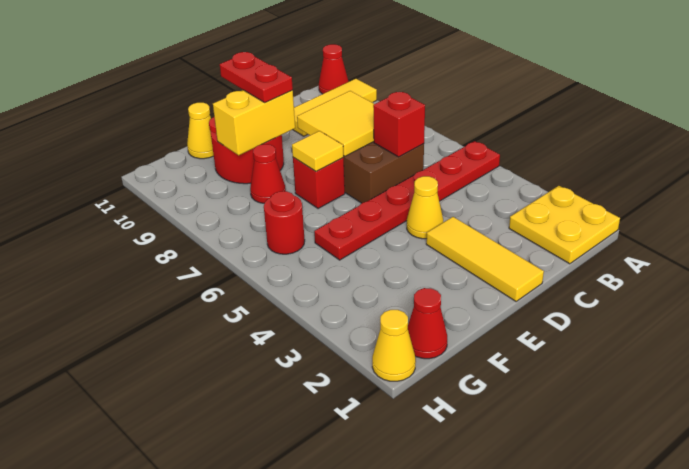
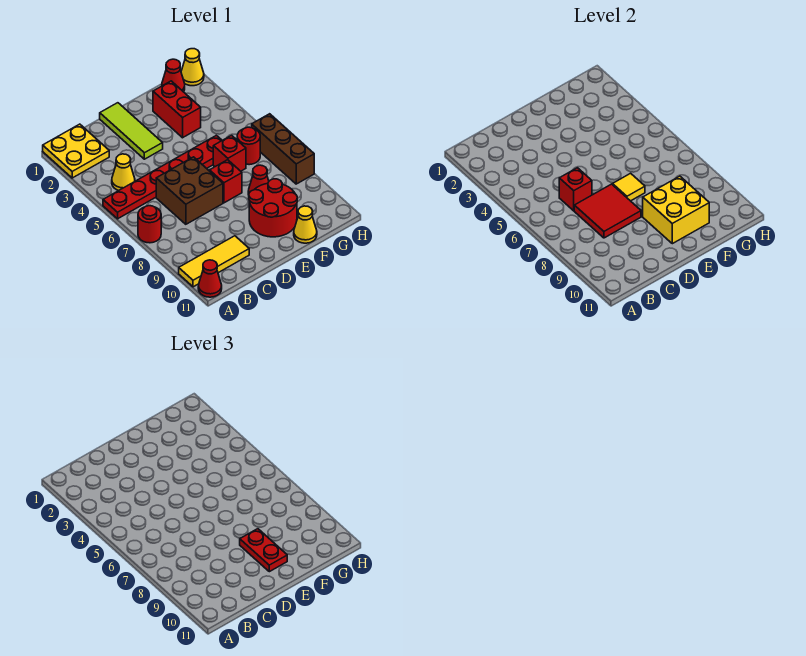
none -> red 1x1 round brick [138,206,161,243]
yellow 2x2 tile [297,91,374,156] -> red 2x2 tile [574,184,641,238]
yellow 1x3 tile [426,217,544,301] -> lime 1x3 tile [100,103,163,159]
yellow 1x1 cone [407,176,443,239] -> yellow 1x1 cone moved to [112,154,135,191]
yellow 1x2 brick [213,90,295,155] -> yellow 2x2 brick [643,176,709,244]
none -> red 1x2 brick [153,81,201,138]
none -> red 1x1 brick [213,135,246,171]
none -> brown 1x3 brick [252,114,314,184]

